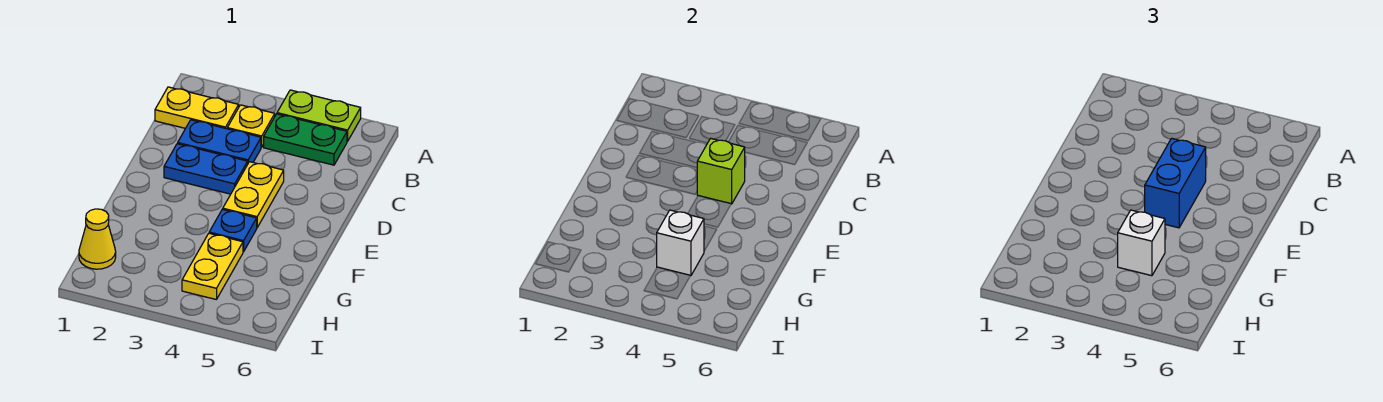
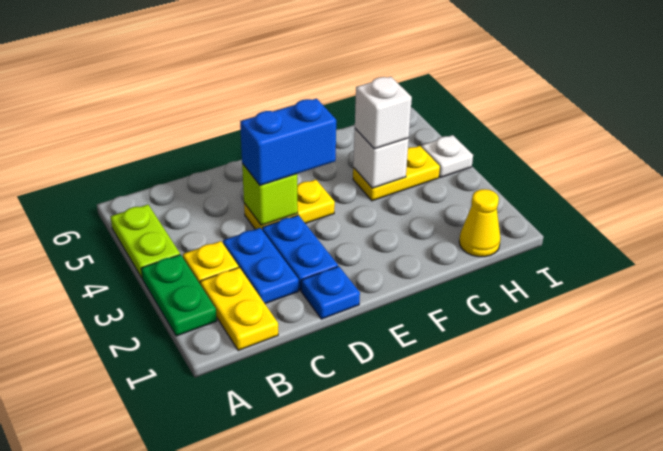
green 1x2 plate [264,114,347,165] -> green 1x2 plate moved to [141,255,217,336]
blue 1x1 plate [209,209,257,252] -> blue 1x1 plate moved to [301,266,360,319]
none -> white 1x1 plate [421,135,473,177]

